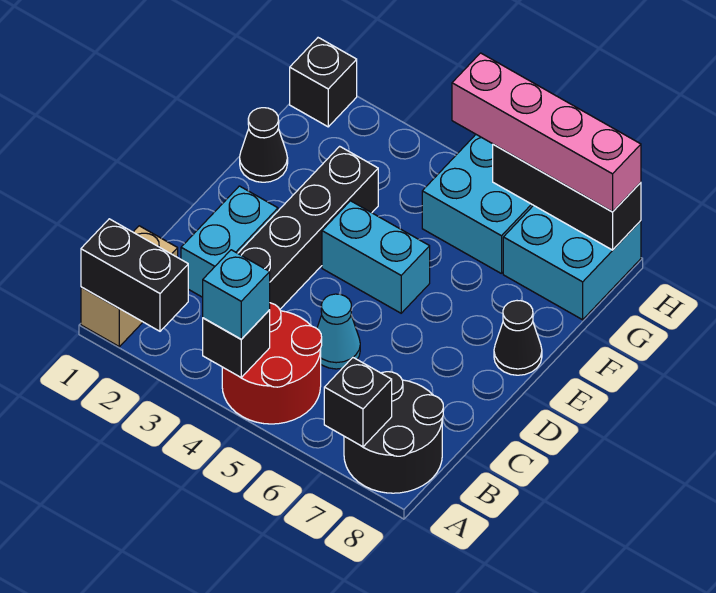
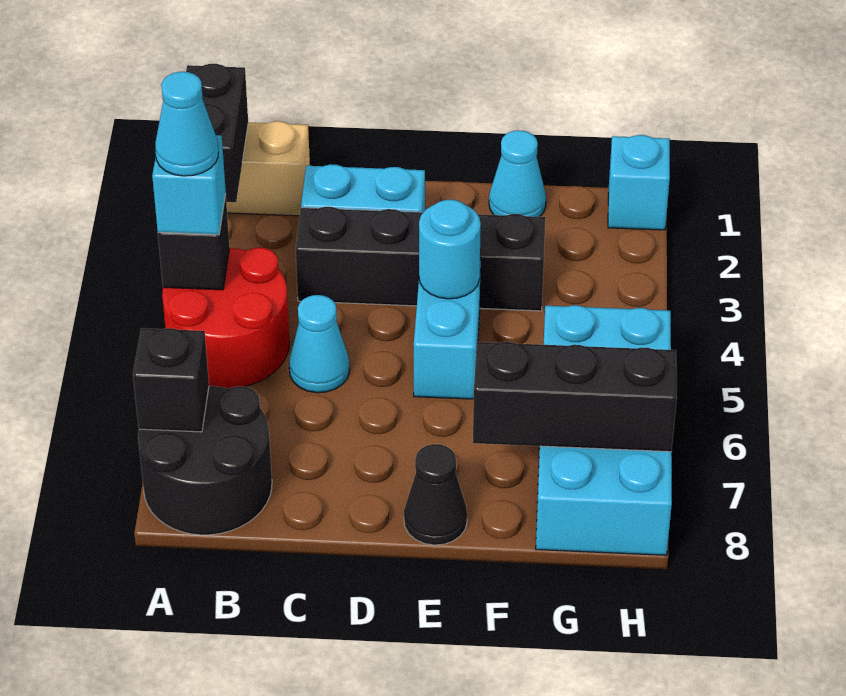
none -> cyan 1x1 cone [155,72,218,176]
none -> cyan 1x1 round brick [419,200,481,299]
black 1x1 cone [240,108,288,182] -> cyan 1x1 cone [489,130,546,217]
black 1x1 brick [290,38,357,127] -> cyan 1x1 brick [608,135,670,230]
pink 1x4 brick [452,53,641,212] -> none
black 1x3 brick [493,144,641,250] -> black 1x3 brick turned to [473,342,677,452]

